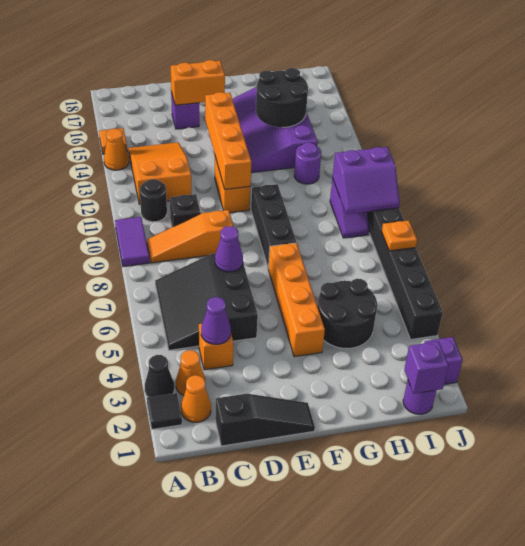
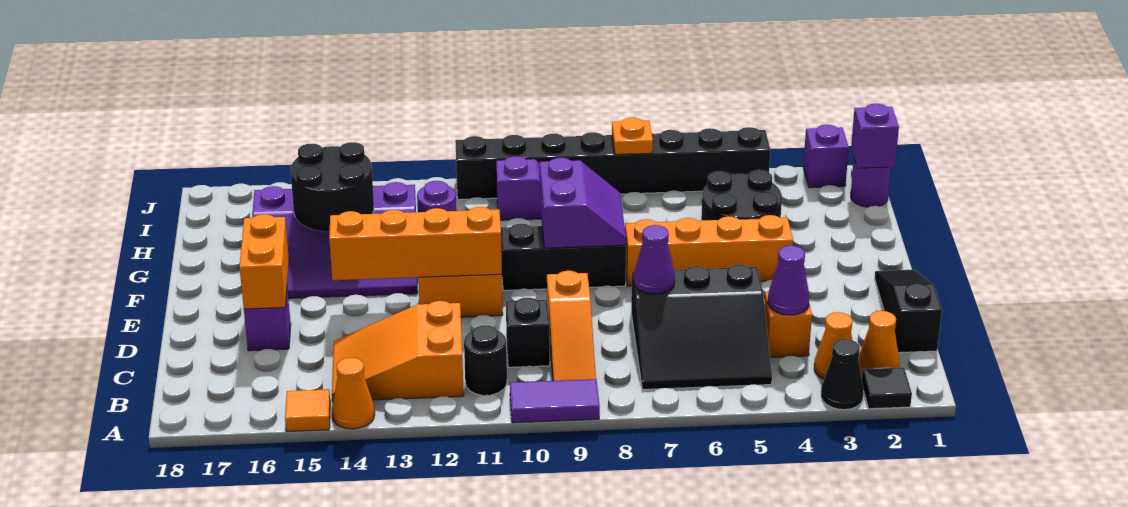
purple 2x2 slope [332,147,400,214] -> purple 2x2 slope moved to [540,158,626,248]

